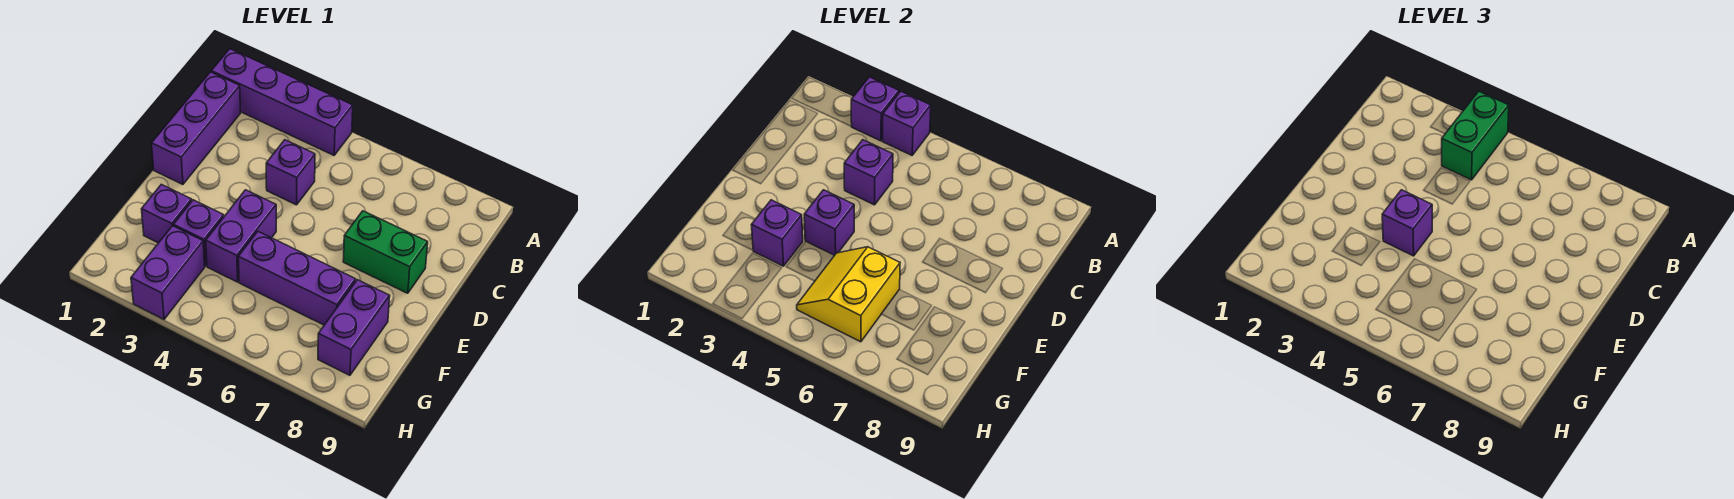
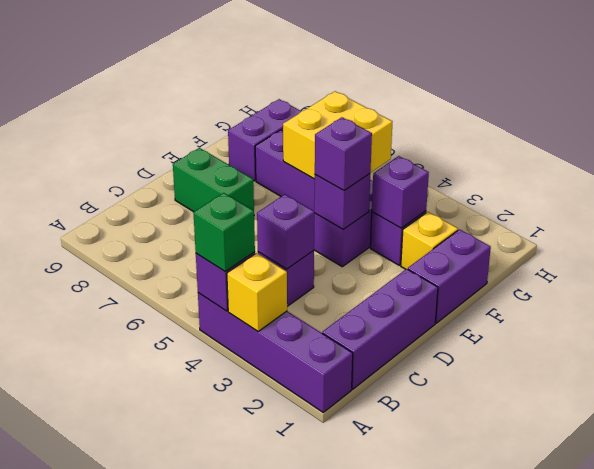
purple 1x1 brick [851,77,899,141] -> yellow 1x1 brick [227,253,287,331]
green 1x2 brick [1442,91,1509,180] -> green 1x1 brick [193,193,255,272]
purple 1x1 brick [142,184,192,243] -> yellow 1x1 brick [401,212,458,269]
yellow 2x2 slope [797,247,900,342] -> yellow 2x2 brick [283,91,392,179]
purple 1x2 brick [131,226,205,319] -> purple 1x2 brick moved to [408,229,491,323]

